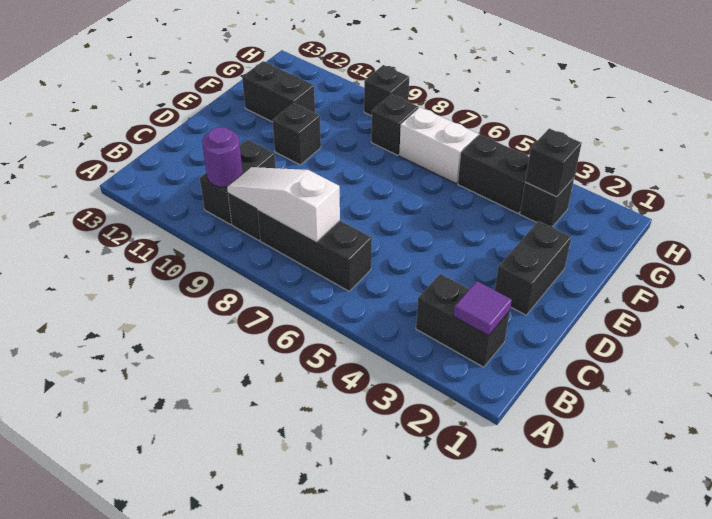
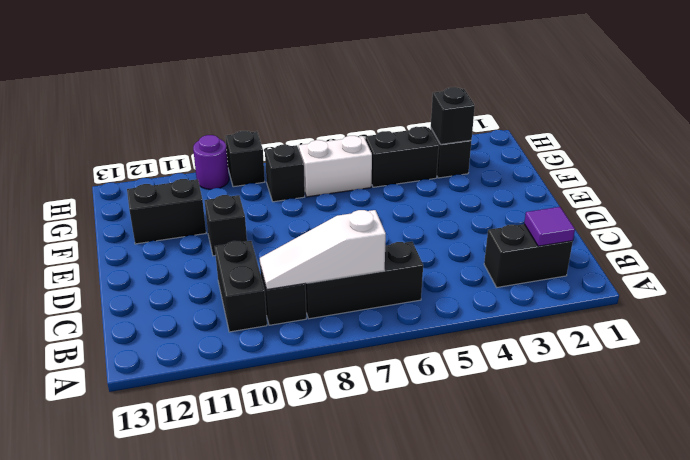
purple 1x1 round brick [202,127,243,187] -> purple 1x1 round brick moved to [193,135,229,189]
black 1x2 brick [495,221,571,315] -> none

